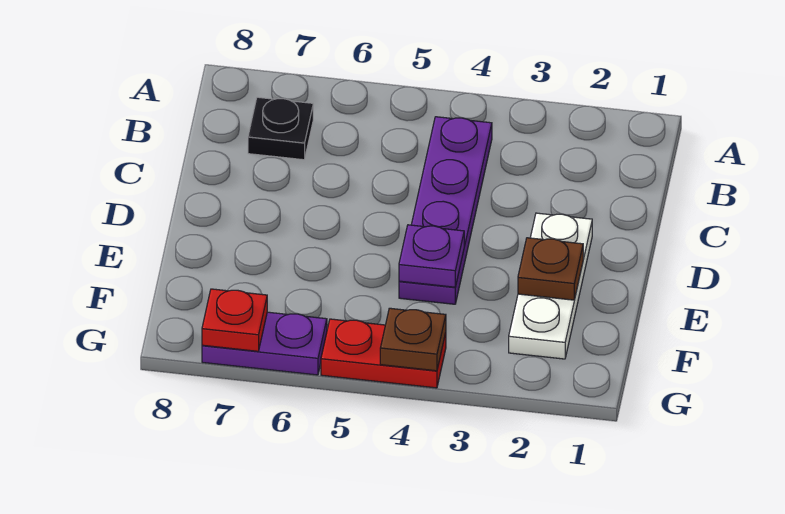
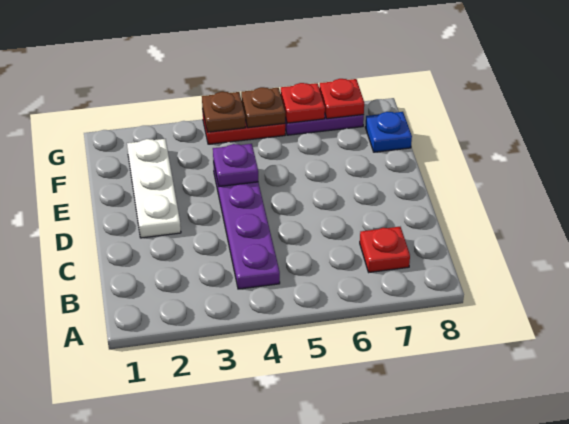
black 1x1 plate [248,97,313,160] -> red 1x1 plate [360,227,410,272]
brown 1x1 plate [518,238,583,300] -> brown 1x1 plate moved to [241,87,285,128]
none -> blue 1x1 plate [365,112,412,152]
none -> red 1x1 plate [281,83,325,123]

